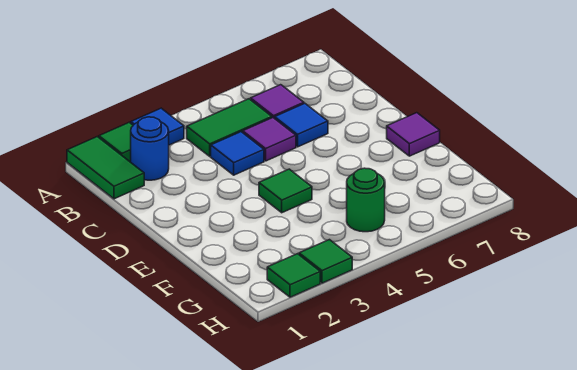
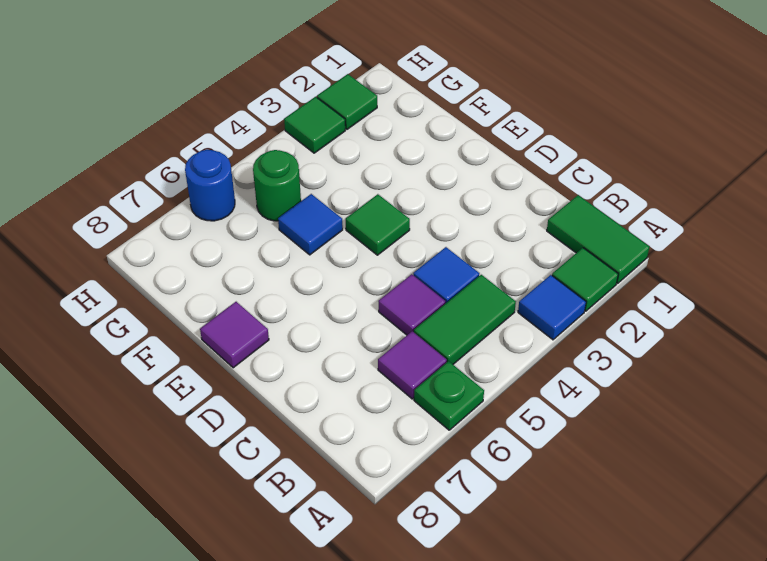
none -> green 1x1 plate [414,361,484,430]
blue 1x1 round brick [131,117,169,180] -> blue 1x1 round brick moved to [185,150,235,221]
blue 1x1 tile [275,103,328,147] -> blue 1x1 tile moved to [278,194,343,255]

